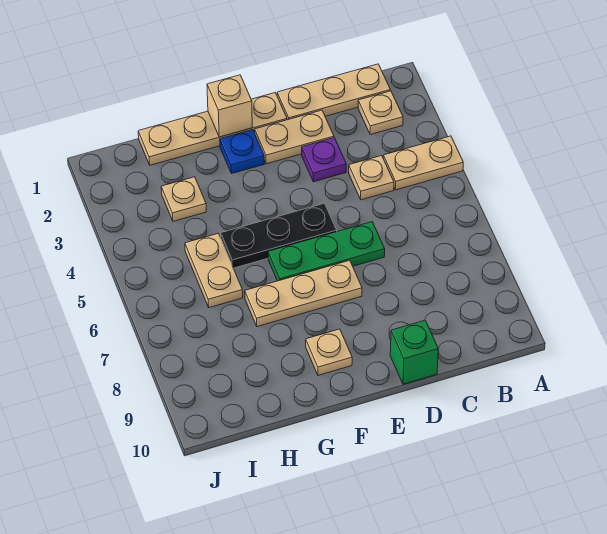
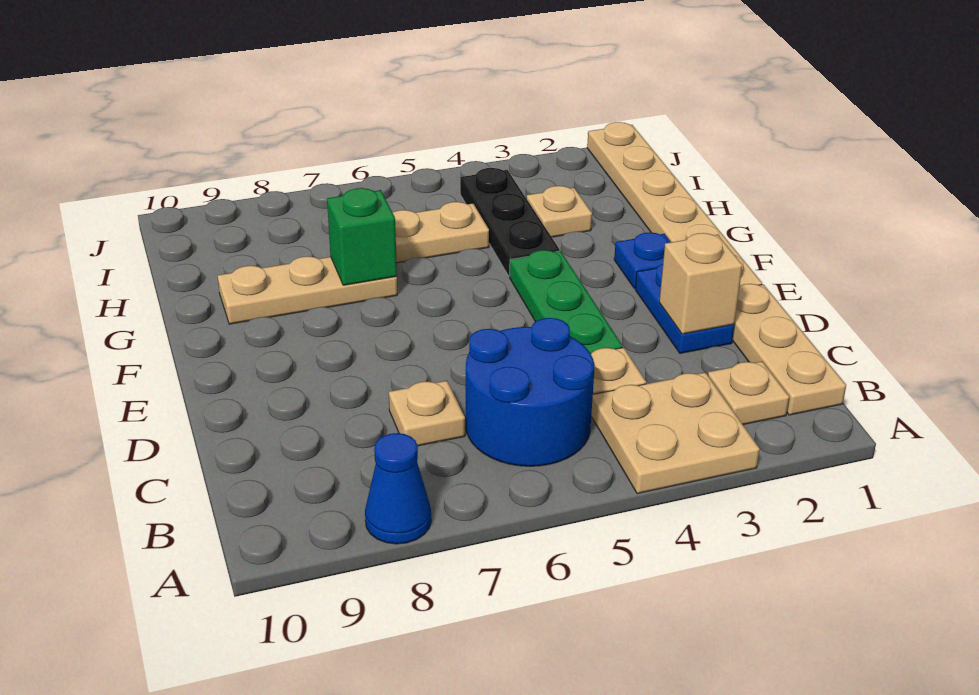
tan 1x2 plate [383,136,463,190] -> tan 2x2 plate [591,372,760,494]
none -> blue 1x1 cone [365,433,431,544]
none -> blue 2x2 round brick [466,318,595,466]
tan 1x2 plate [255,110,334,164] -> blue 1x2 plate [635,264,734,353]
purple 1x1 plate [302,138,346,182] -> none
green 1x3 plate [268,222,385,281] -> green 1x3 plate moved to [510,250,623,354]
green 1x1 brick [390,320,438,384] -> green 1x1 brick moved to [327,188,397,285]
tan 1x4 plate [138,93,287,165] -> tan 1x6 plate [587,122,762,285]
black 1x3 plate [220,203,337,268] -> black 1x3 plate moved to [460,168,560,276]
tan 1x3 plate [245,260,362,327] -> tan 1x3 plate turned to [218,256,397,324]
tan 1x1 brick [207,75,252,137] -> tan 1x1 brick moved to [659,233,742,334]
tan 1x1 plate [306,329,352,375] -> tan 1x1 plate moved to [389,381,465,446]

